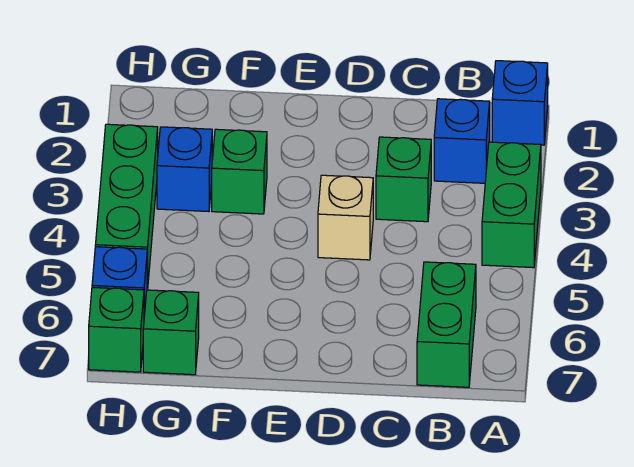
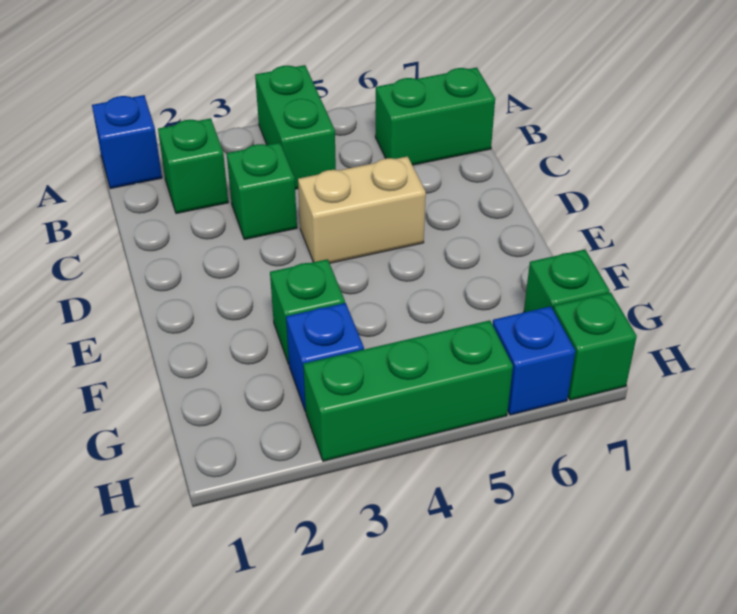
green 1x2 brick [482,142,541,268] -> green 1x2 brick turned to [255,65,336,189]
blue 1x1 brick [434,99,490,183] -> green 1x1 brick [158,118,228,214]
tan 1x1 brick [318,175,373,260] -> tan 1x2 brick [298,156,426,263]

